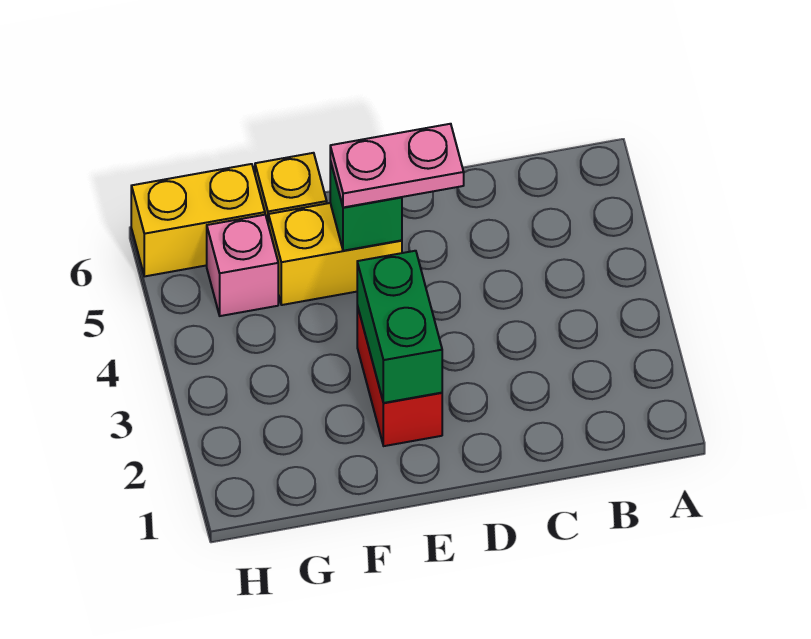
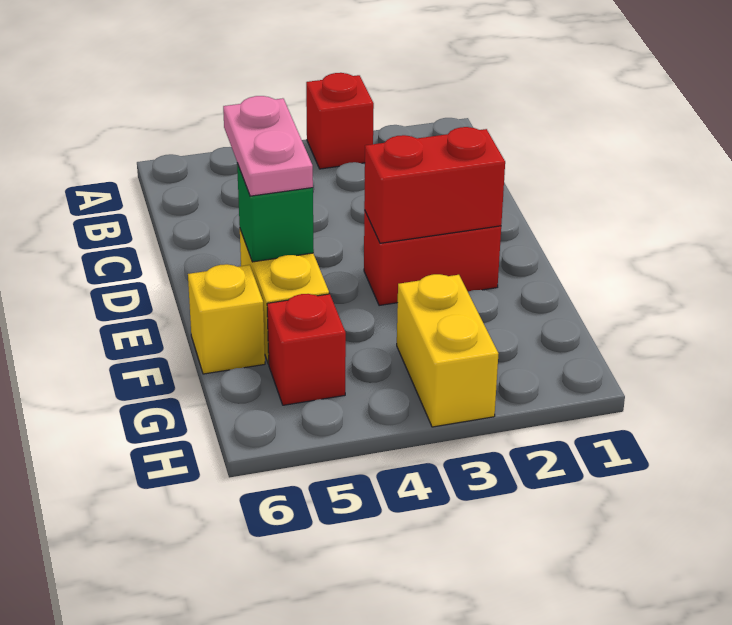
none -> red 1x1 brick [306,73,374,169]
green 1x2 brick [357,251,442,403] -> red 1x2 brick [364,127,505,243]
pink 1x1 brick [207,215,278,316] -> red 1x1 brick [267,294,346,405]
yellow 1x2 brick [131,164,265,276] -> yellow 1x2 brick moved to [397,274,498,427]

